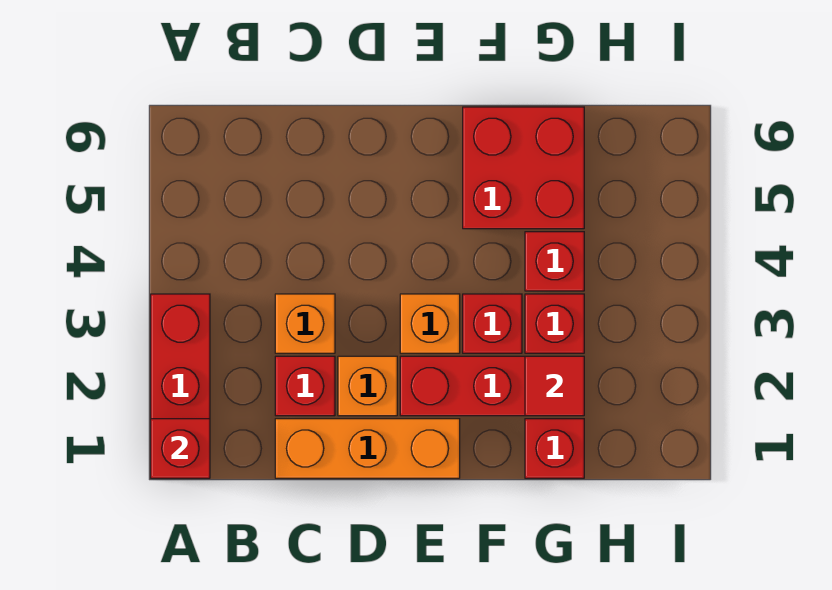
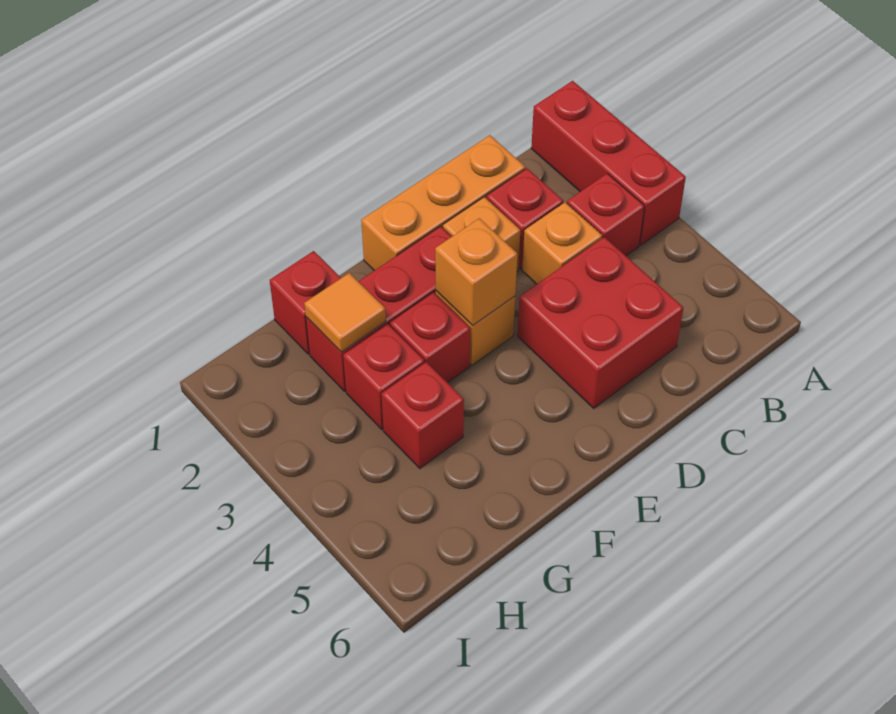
red 1x1 brick [151,419,210,478] -> red 1x1 brick moved to [567,173,644,256]
none -> orange 1x1 brick [435,218,517,326]
red 2x2 brick [463,107,584,229] -> red 2x2 brick moved to [517,237,683,408]
red 1x1 tile [525,356,584,416] -> orange 1x1 tile [304,273,386,352]

